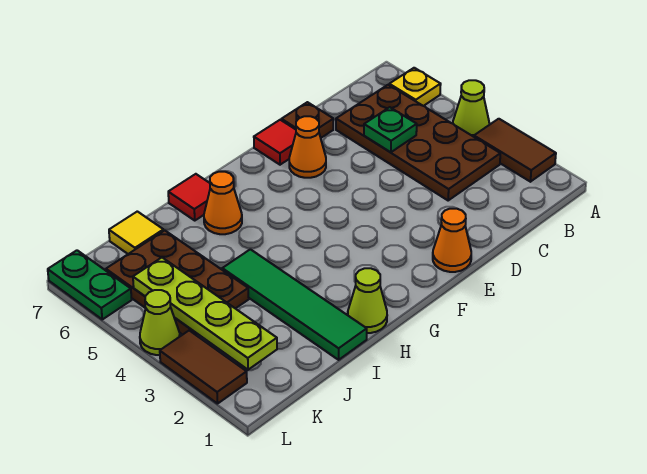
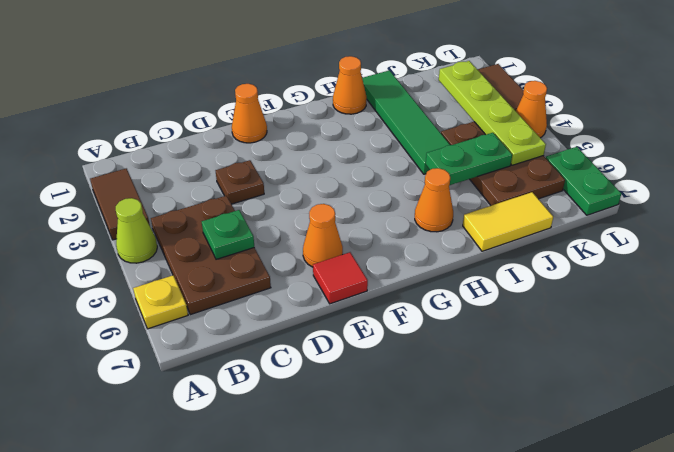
brown 2x4 plate [336,85,500,200] -> brown 2x3 plate [151,196,271,315]
brown 1x1 plate [281,102,333,138] -> brown 1x1 plate moved to [216,160,264,204]
lime 1x1 cone [348,268,387,333] -> orange 1x1 cone [333,56,367,114]
red 1x1 tile [168,174,210,220] -> none
none -> green 1x2 plate [426,133,512,185]
yellow 1x1 tile [109,211,164,254] -> yellow 1x2 tile [463,192,553,251]
lime 1x1 cone [140,290,180,355] -> orange 1x1 cone [516,81,547,138]

